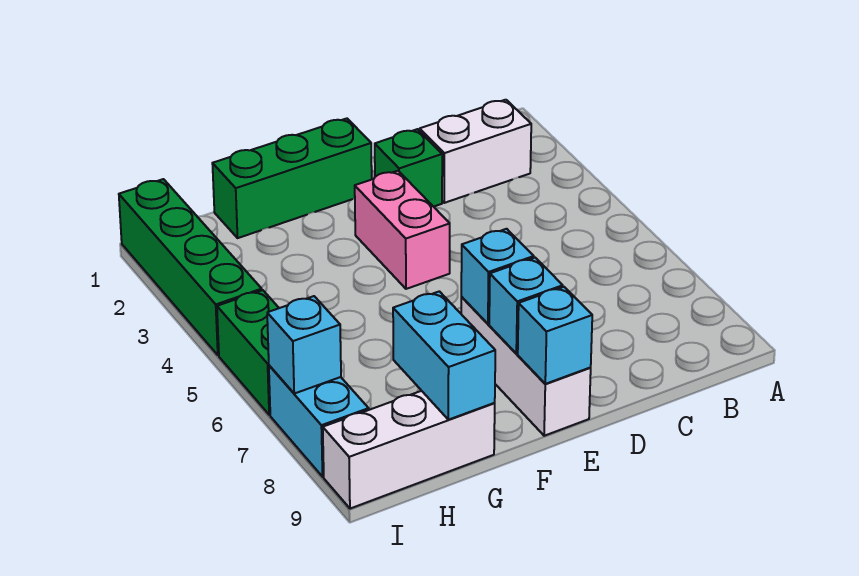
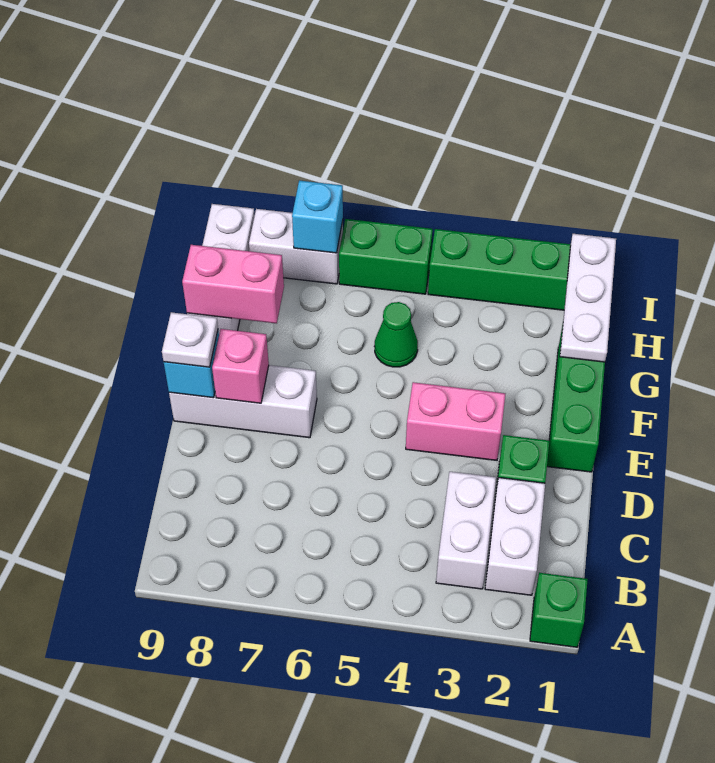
none -> green 1x1 brick [530,573,588,647]
none -> white 1x2 brick [436,472,496,589]
cyan 1x1 brick [461,229,534,324] -> none
cyan 1x1 brick [489,258,563,354] -> pink 1x1 brick [212,329,269,403]
none -> white 1x1 plate [162,312,218,367]
none -> white 1x3 plate [560,234,616,362]
none -> green 1x1 cone [375,302,418,367]
cyan 1x2 brick [393,291,495,420] -> pink 1x2 brick [182,245,284,323]
cyan 1x2 brick [269,365,369,477] -> white 1x2 brick [249,209,343,284]

